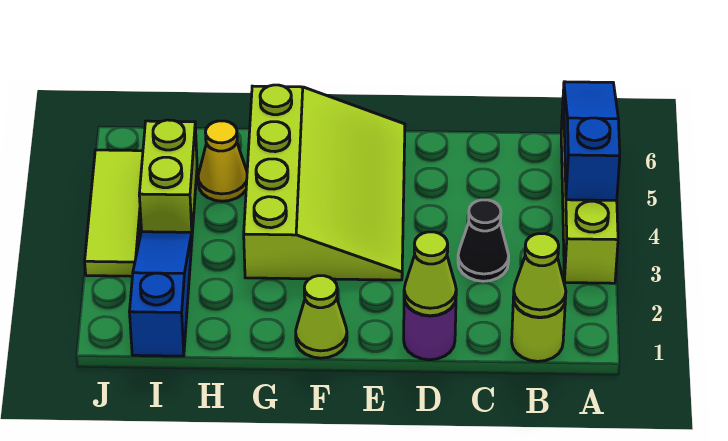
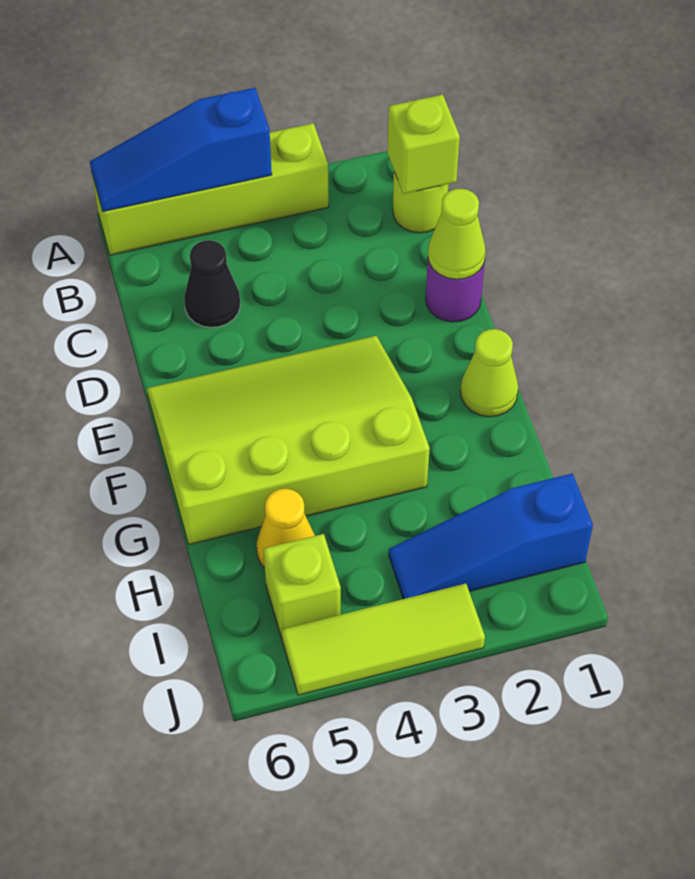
lime 1x1 cone [513,234,566,317] -> lime 1x1 brick [387,95,460,194]
black 1x1 cone [458,200,509,281] -> black 1x1 cone moved to [184,240,240,327]
lime 1x2 brick [139,120,197,232] -> lime 1x1 brick [263,534,341,638]

